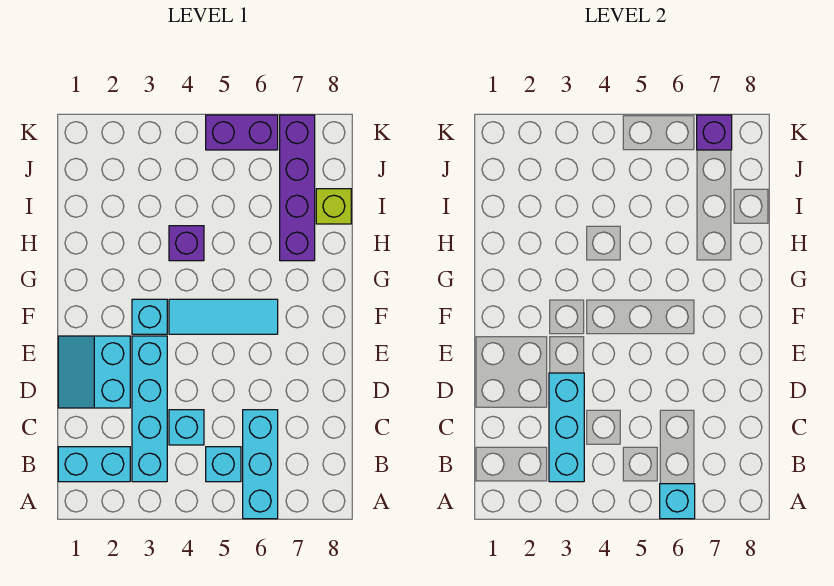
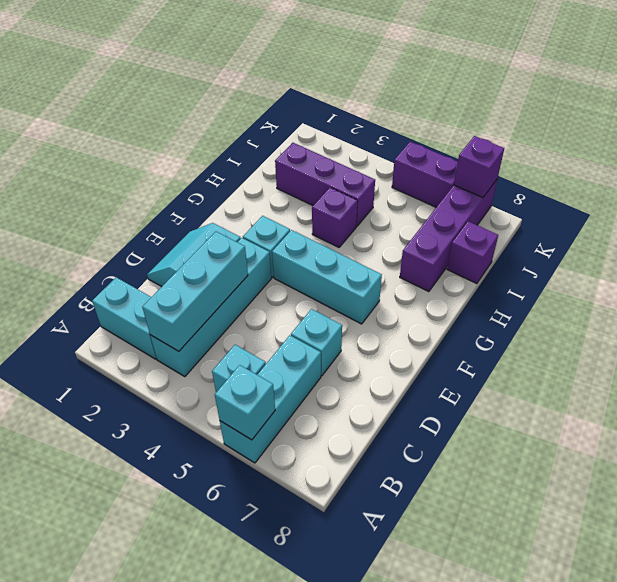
cyan 1x1 brick [169,410,204,445] -> cyan 1x1 brick moved to [291,309,342,376]
cyan 1x3 tile [169,299,278,334] -> cyan 1x3 brick [272,230,382,324]
none -> purple 1x3 brick [275,143,375,226]
lime 1x1 brick [316,189,351,224] -> purple 1x1 brick [447,221,498,284]

